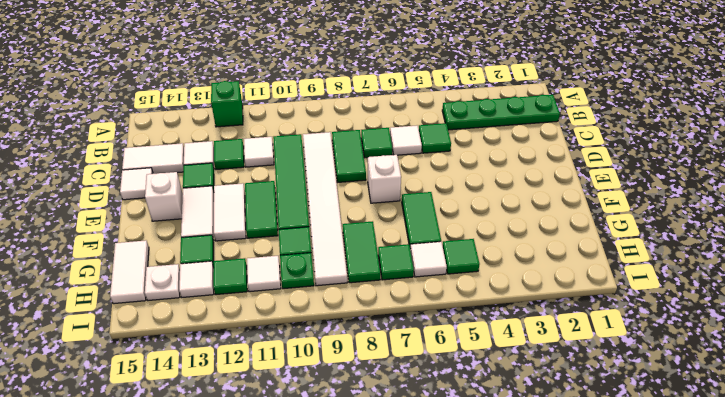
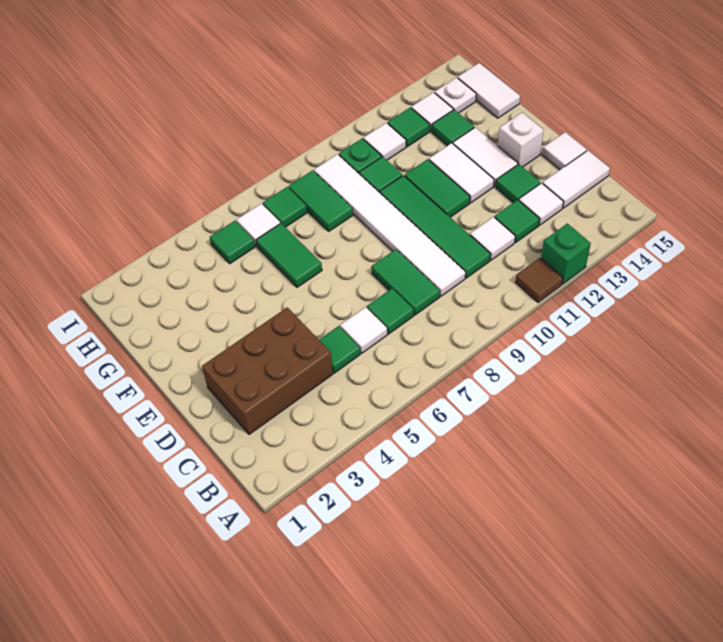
none -> brown 1x1 tile [515,258,563,302]
green 1x4 plate [442,95,560,130] -> none
none -> brown 2x3 brick [202,307,333,434]
white 1x1 brick [368,155,401,203] -> none

